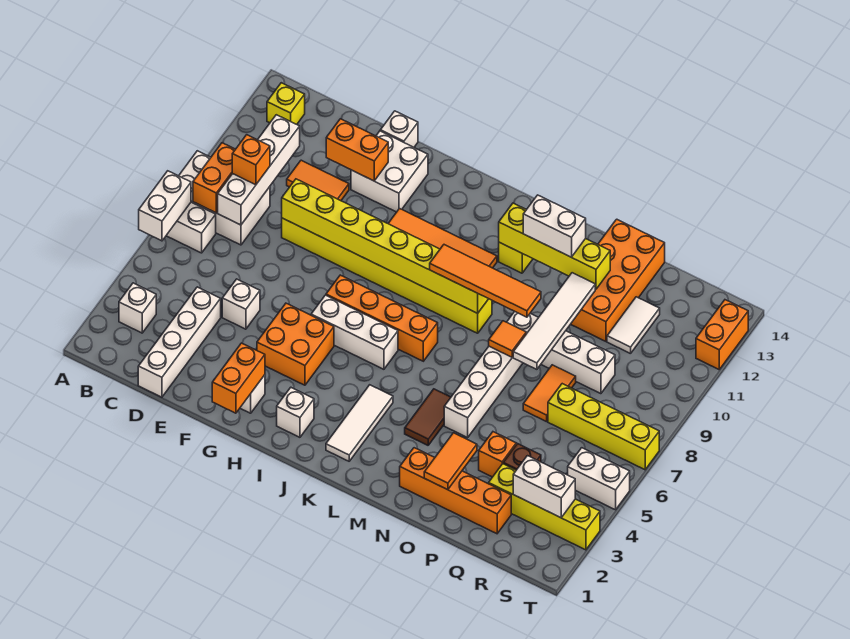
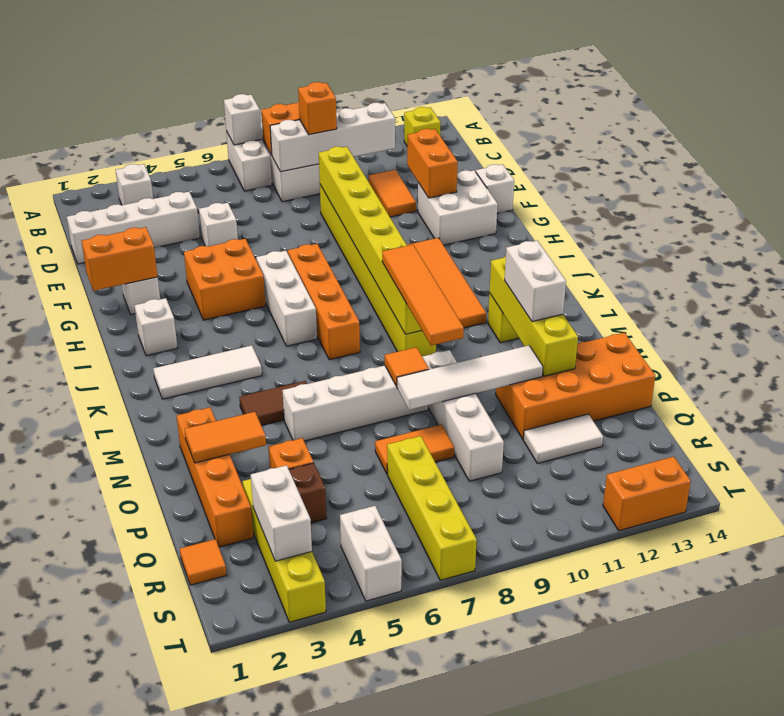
white 1x2 brick [139,171,191,241] -> white 1x1 brick [224,94,261,145]
none -> orange 1x1 tile [180,539,227,585]

